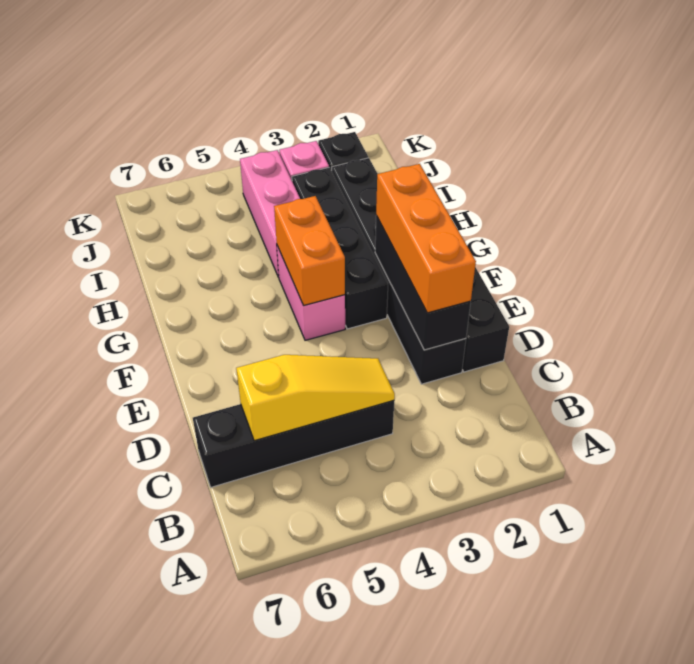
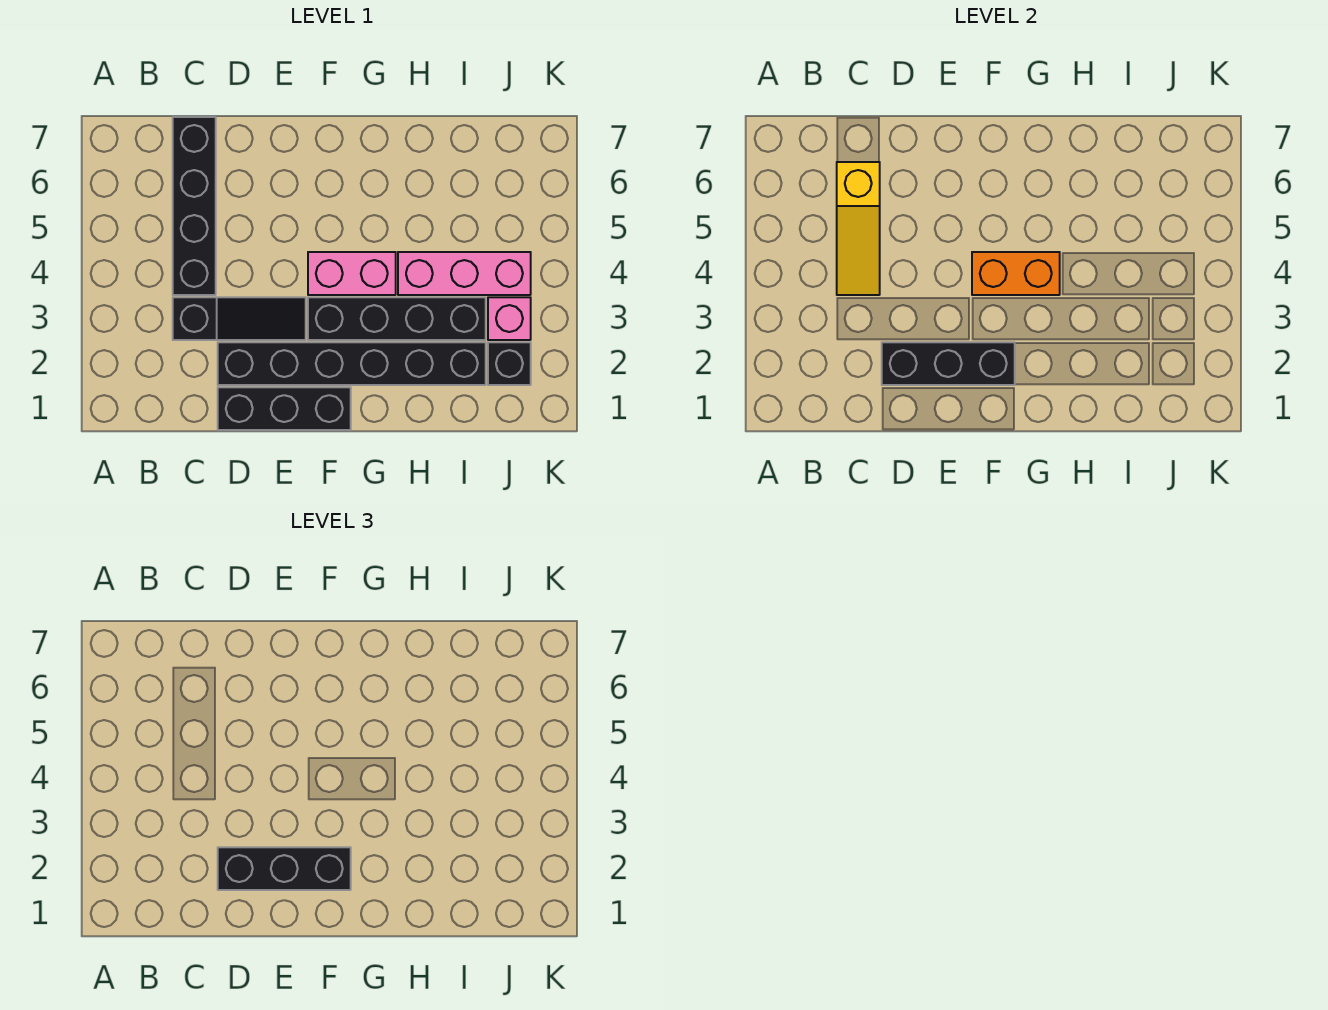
none -> black 1x3 slope [173,297,306,340]
orange 1x3 brick [376,164,476,313] -> black 1x3 brick [218,847,351,890]

